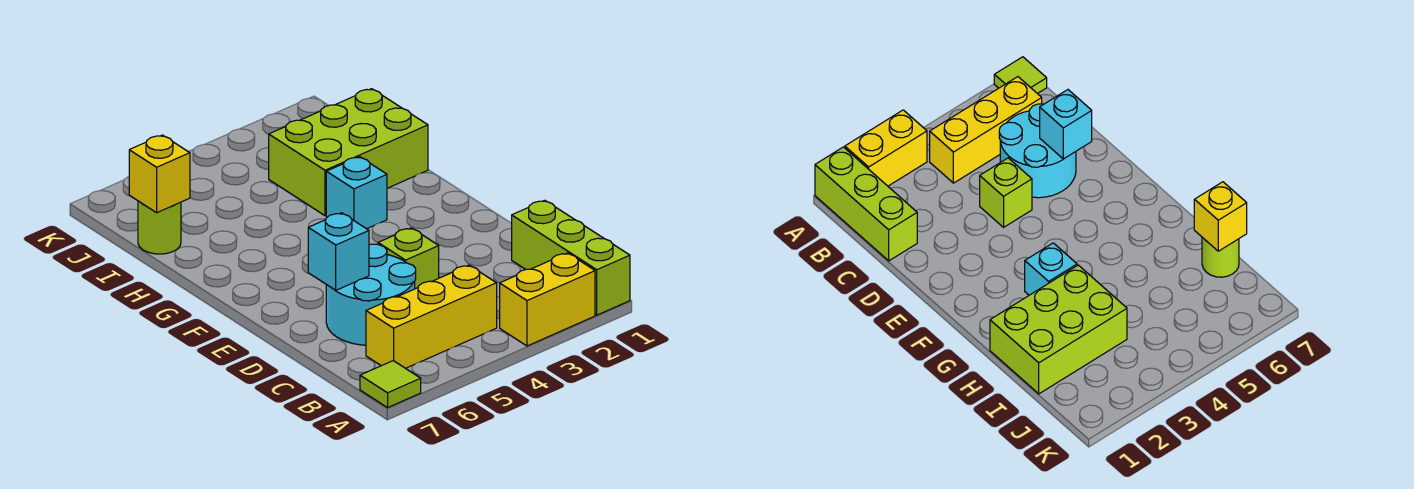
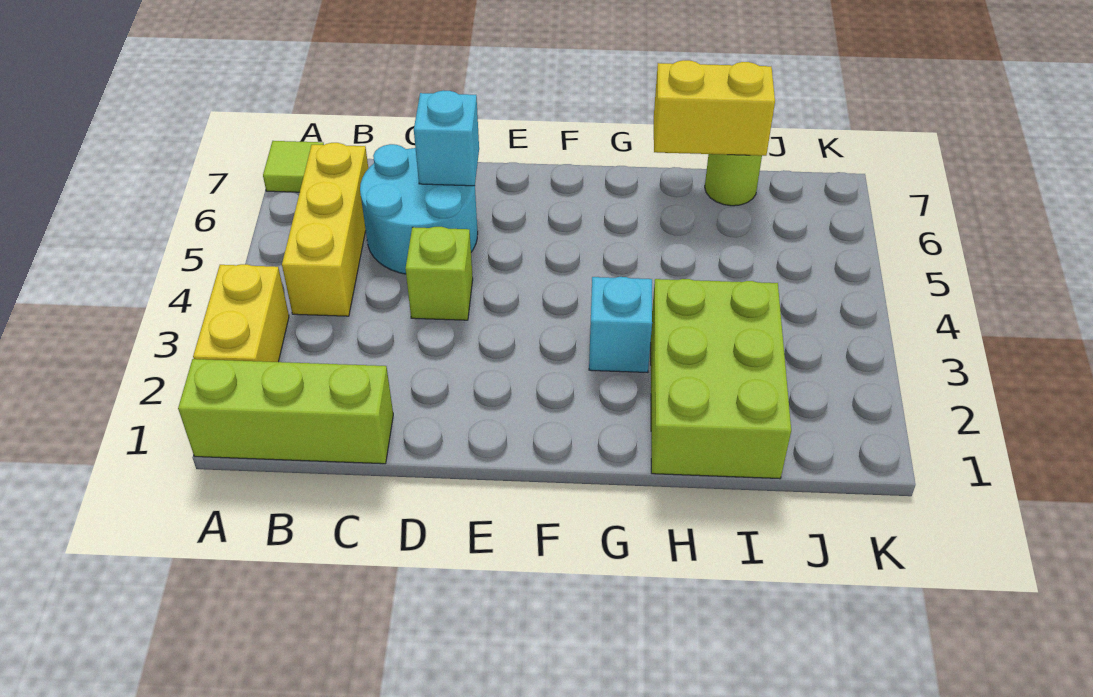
yellow 1x1 brick [129,135,190,213] -> yellow 1x2 brick [654,60,775,156]

